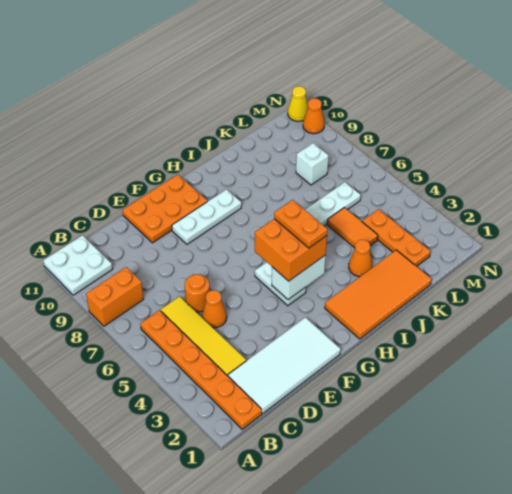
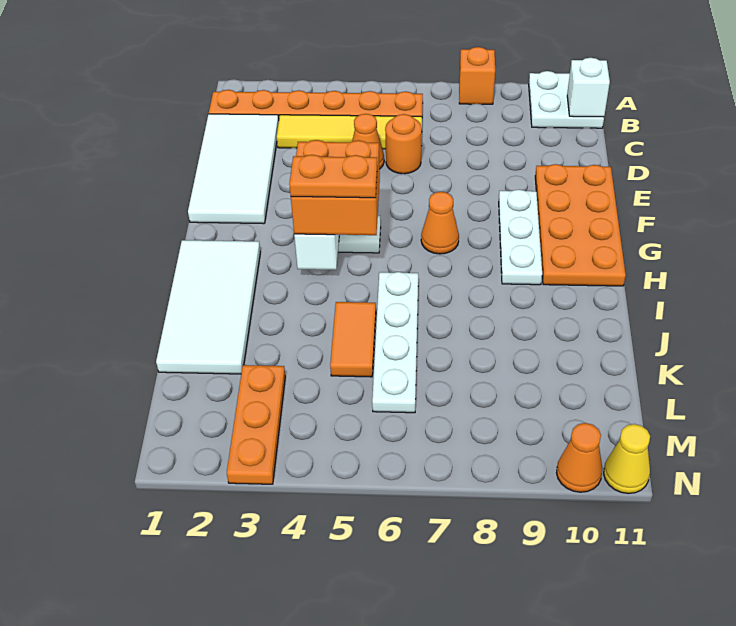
orange 1x2 brick [86,267,143,326] -> orange 1x1 brick [459,47,495,104]
orange 2x3 plate [123,174,207,243] -> orange 2x4 plate [535,164,626,286]
orange 2x4 tile [325,250,431,339] -> white 2x4 tile [156,240,260,374]
orange 1x1 cone [349,240,372,277] -> orange 1x1 cone moved to [421,192,459,254]
orange 1x2 tile [327,208,378,248] -> orange 1x2 tile turned to [330,302,376,377]
orange 1x3 plate [362,209,431,266] -> orange 1x3 plate turned to [227,365,285,484]
white 1x1 brick [296,143,329,185] -> white 1x1 brick moved to [567,58,610,117]

